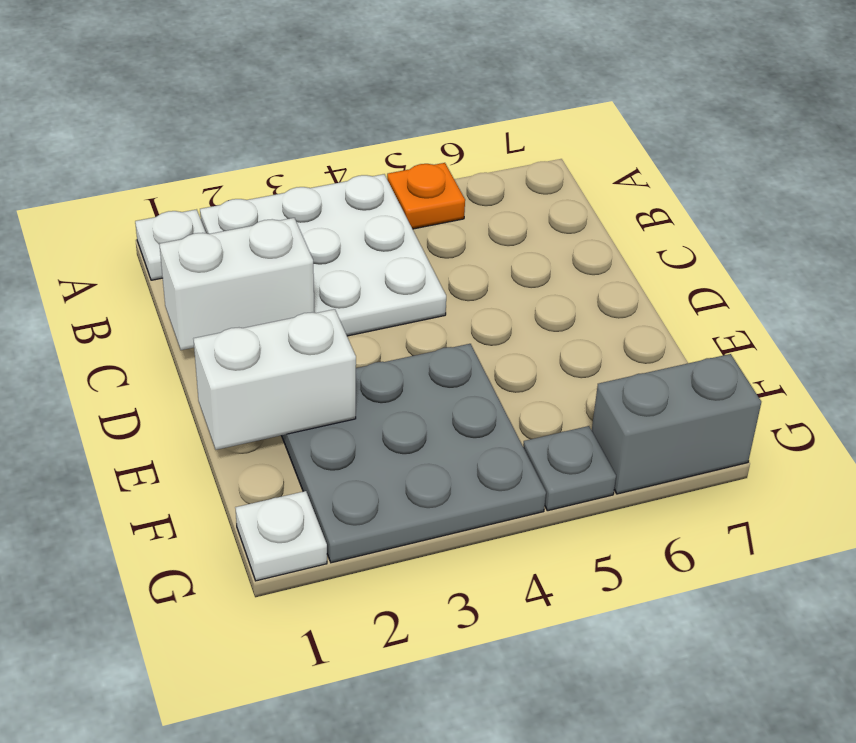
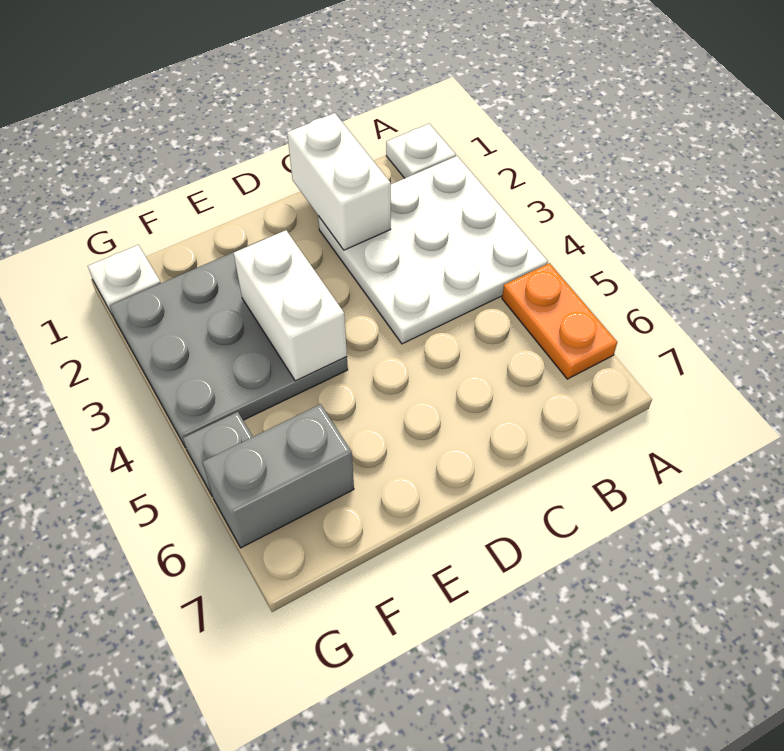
orange 1x1 plate [387,163,465,229] -> orange 1x2 plate [502,263,617,379]
white 1x2 brick [194,309,356,450] -> white 1x2 brick moved to [234,230,347,381]
grey 1x2 brick [592,354,761,494] -> grey 1x2 brick turned to [203,404,354,548]

